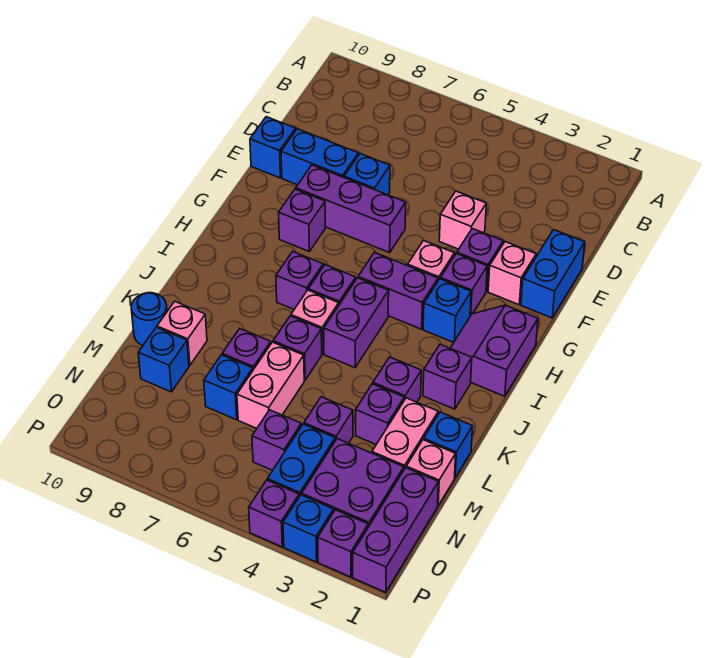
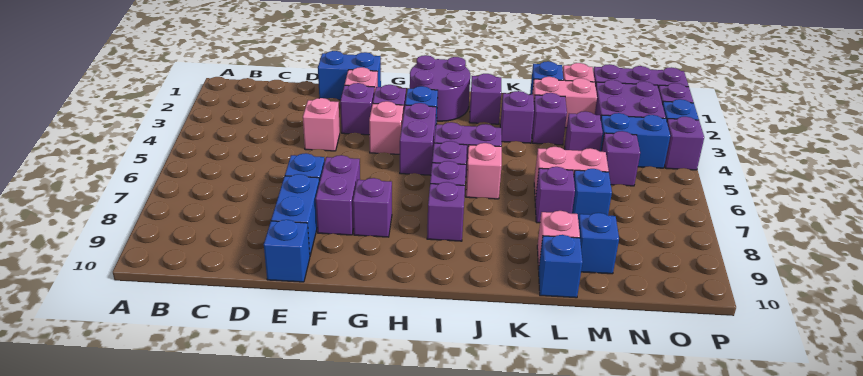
purple 1x3 brick [296,165,406,253] -> purple 1x2 brick [316,155,360,235]
purple 2x2 slope [450,305,538,396] -> purple 2x2 round brick [410,55,470,121]
purple 1x1 brick [273,316,322,380] -> purple 1x1 brick moved to [427,182,465,241]
blue 1x1 round brick [131,293,167,346] -> blue 1x1 brick [539,235,583,298]

